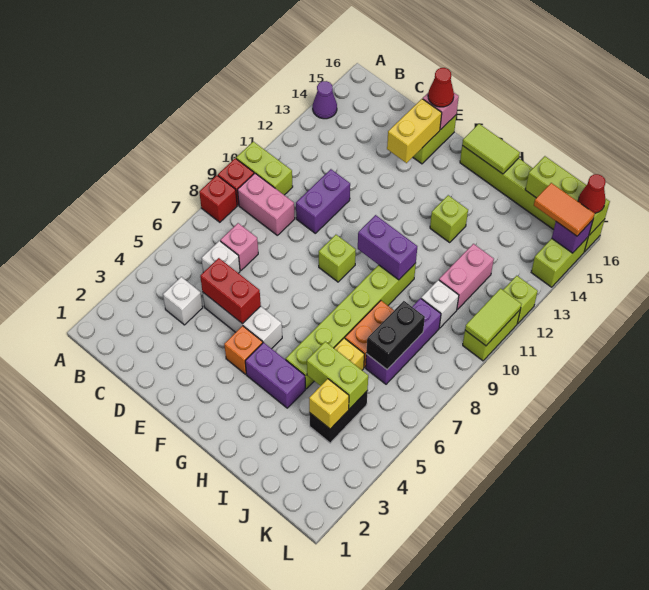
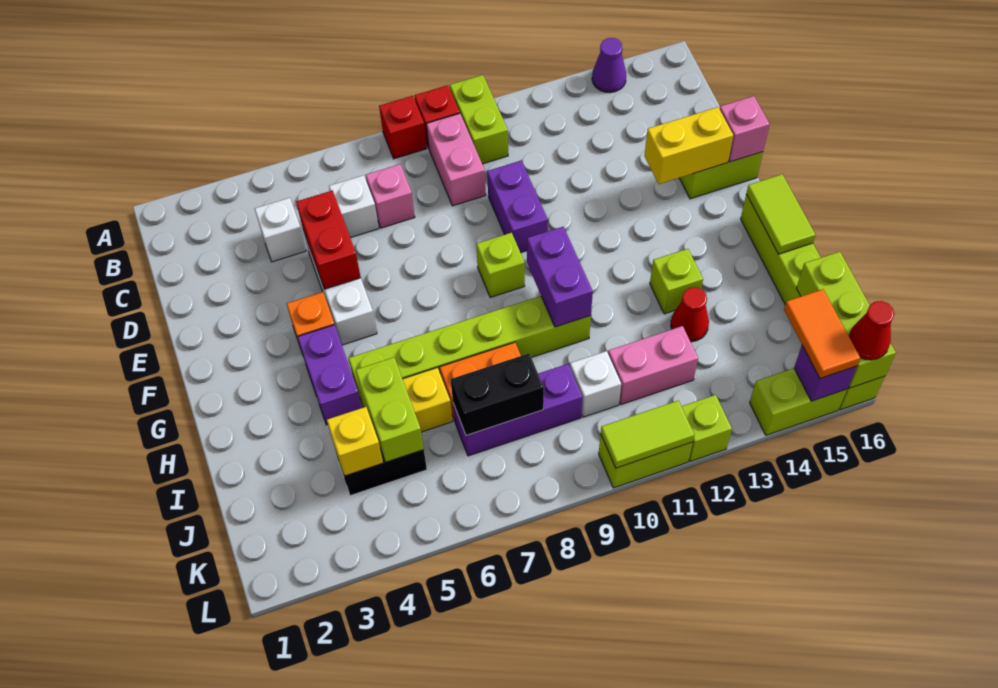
purple 1x2 brick [296,169,350,233] -> purple 1x2 brick turned to [487,161,548,253]
red 1x1 cone [428,68,454,107] -> red 1x1 cone moved to [671,287,709,342]

